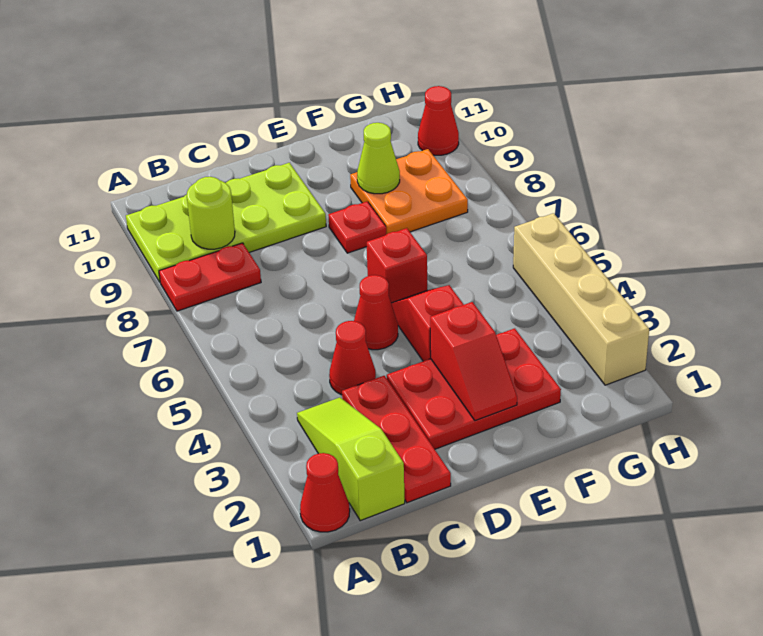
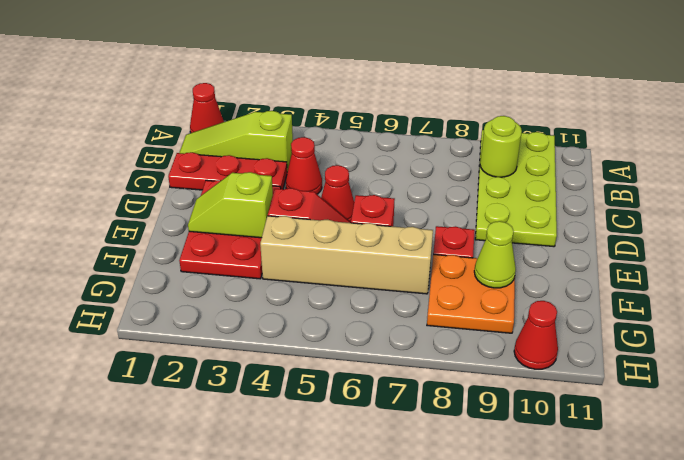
red 1x2 plate [159,243,261,311] -> none
lime 1x3 slope [297,397,405,521] -> lime 1x3 slope turned to [179,111,293,172]
red 1x2 slope [430,302,517,421] -> lime 1x2 slope [188,172,273,238]
tan 1x4 brick [513,213,649,385] -> tan 1x4 brick moved to [260,216,433,294]

